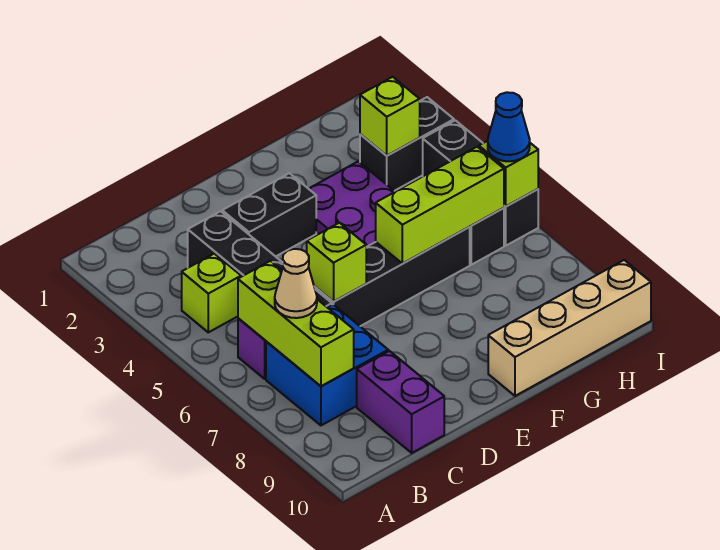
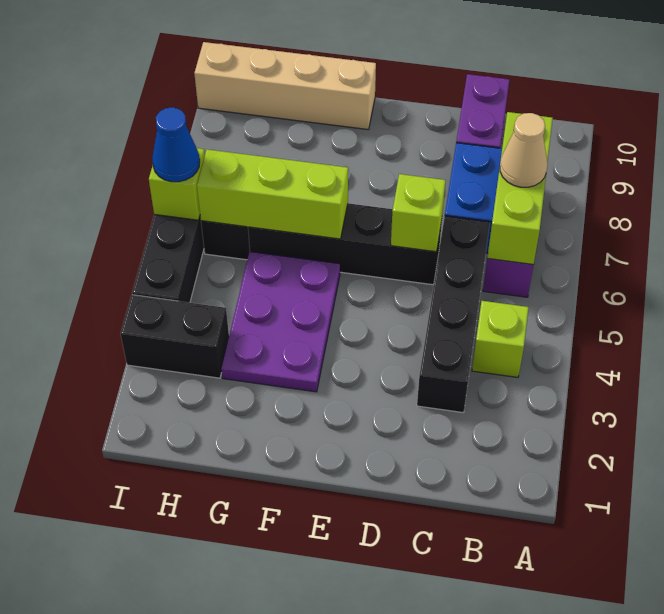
black 1x2 brick [222,173,316,257] -> none
lime 1x1 brick [360,77,420,156] -> none

